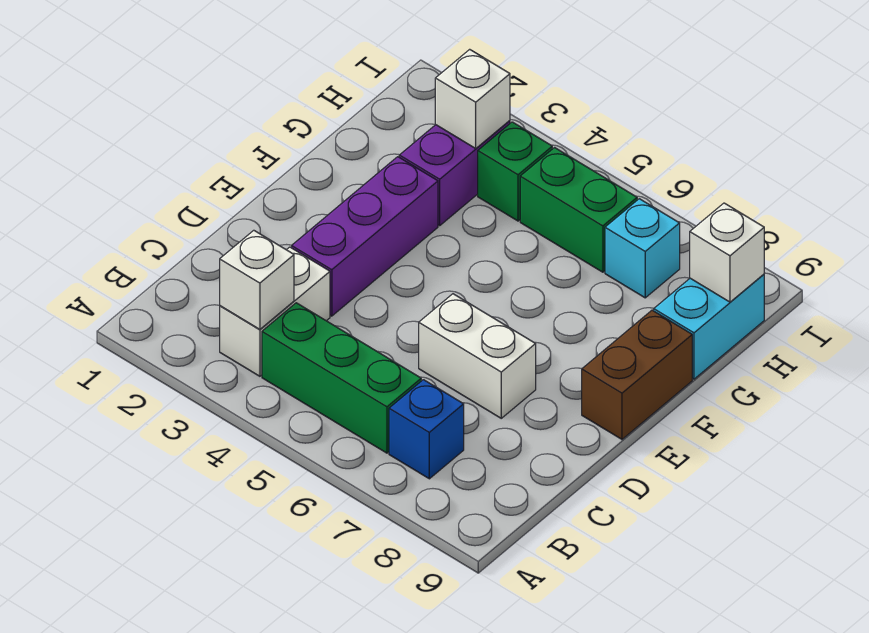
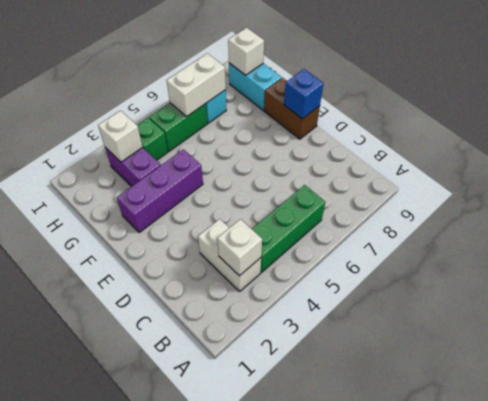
blue 1x1 brick [389,380,464,479] -> blue 1x1 brick moved to [284,69,323,119]
purple 1x3 brick [292,157,438,316] -> purple 1x3 brick turned to [117,149,203,233]
white 1x2 brick [419,294,536,418] -> white 1x2 brick moved to [167,53,226,116]

